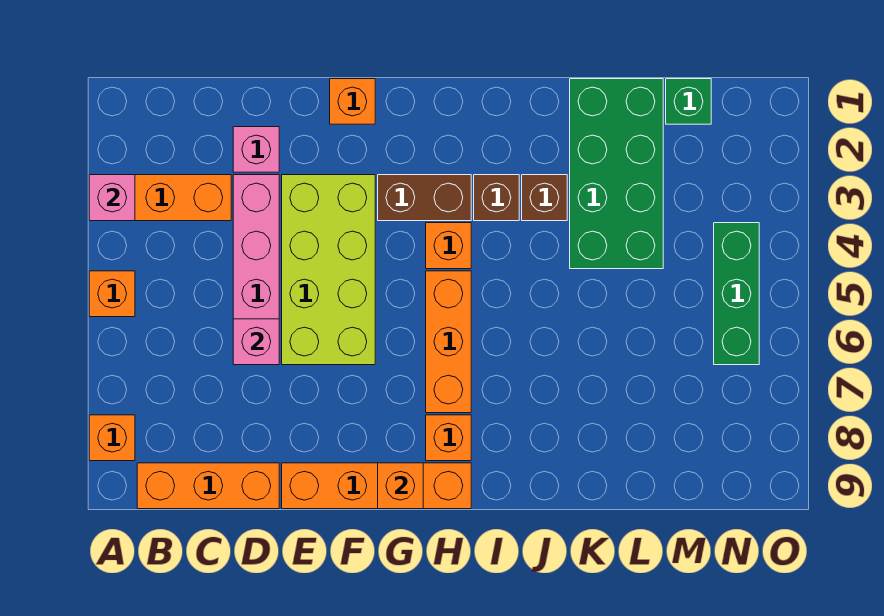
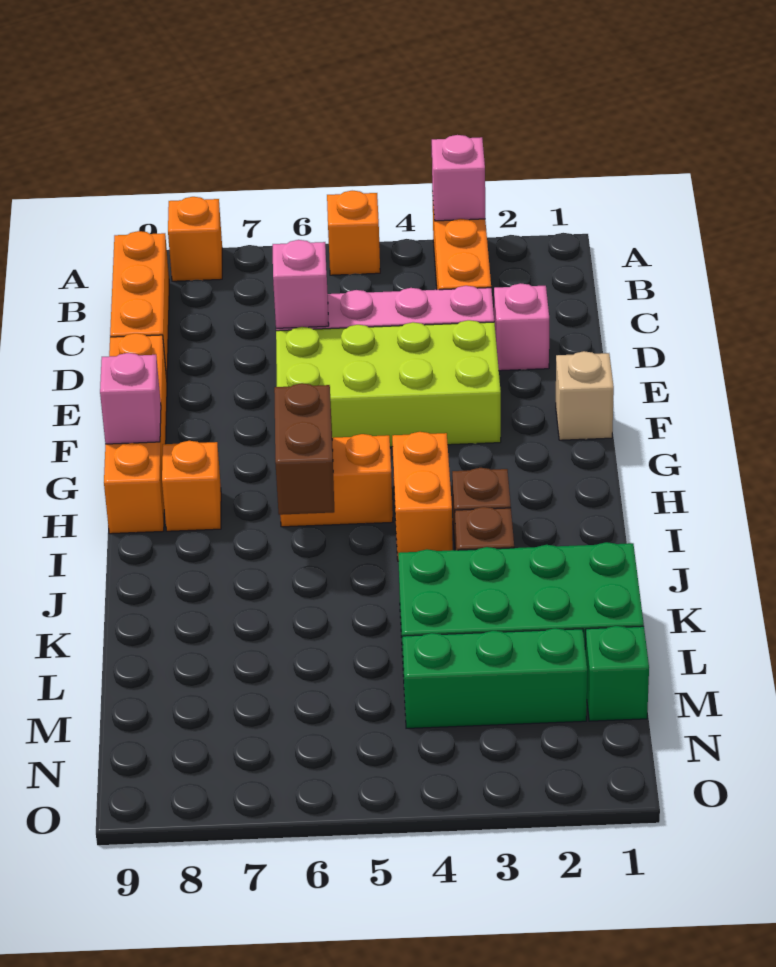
orange 1x1 brick [330,79,375,124] -> tan 1x1 brick [556,351,614,440]
brown 1x2 brick [378,175,471,221] -> brown 1x2 brick moved to [274,383,334,515]
orange 1x1 brick [378,463,423,509] -> pink 1x1 brick [100,353,161,444]
orange 1x1 brick [426,223,471,269] -> orange 1x2 brick [392,432,453,561]
orange 1x3 brick [426,271,471,413] -> orange 1x2 brick [280,434,393,527]
green 1x3 brick [714,223,759,365] -> green 1x3 brick moved to [403,628,587,728]

